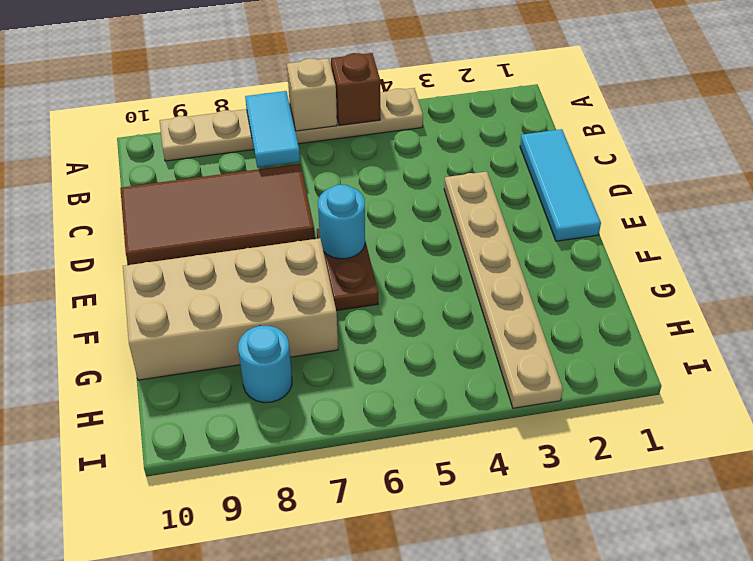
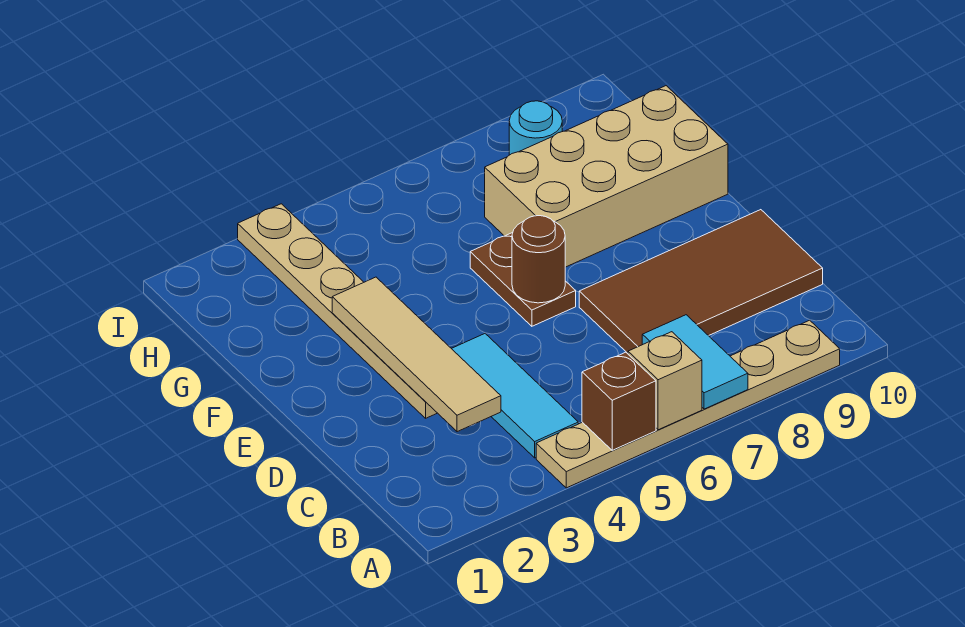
cyan 1x3 tile [520,129,601,241] -> cyan 1x3 tile moved to [451,334,578,458]
none -> tan 1x4 tile [332,277,501,432]
cyan 1x1 round brick [318,185,365,259] -> brown 1x1 round brick [512,216,565,303]

